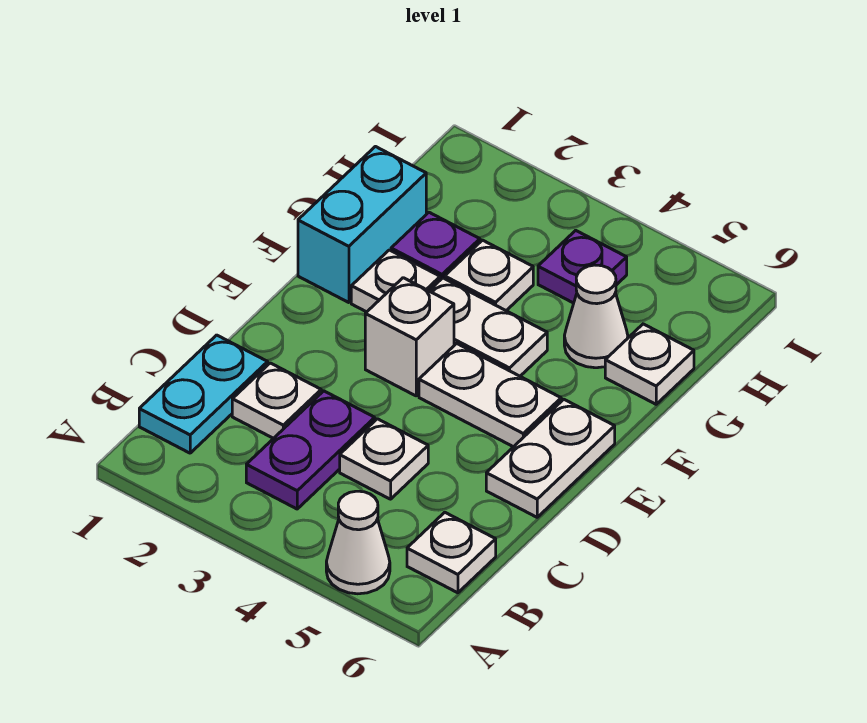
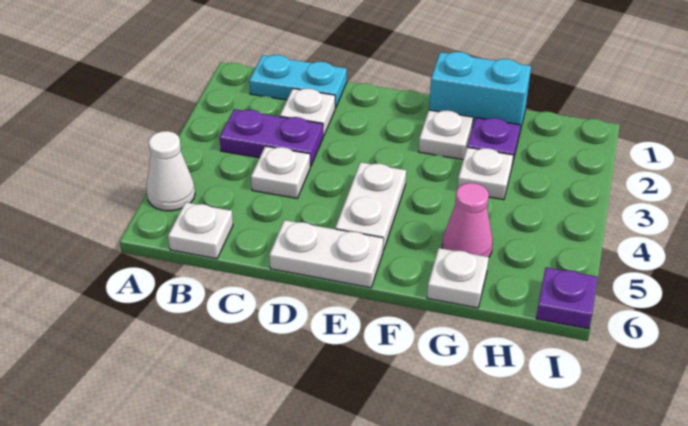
white 1x1 brick [365,278,454,396] -> none
white 1x2 plate [429,278,547,376] -> none
white 1x1 cone [564,265,628,368] -> pink 1x1 cone [442,183,493,257]
purple 1x1 plate [538,230,627,303] -> purple 1x1 plate moved to [536,267,598,329]

